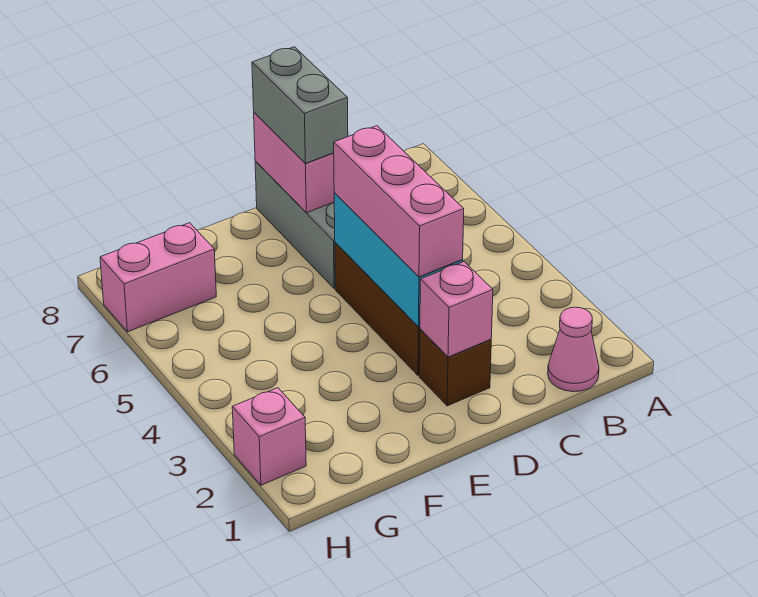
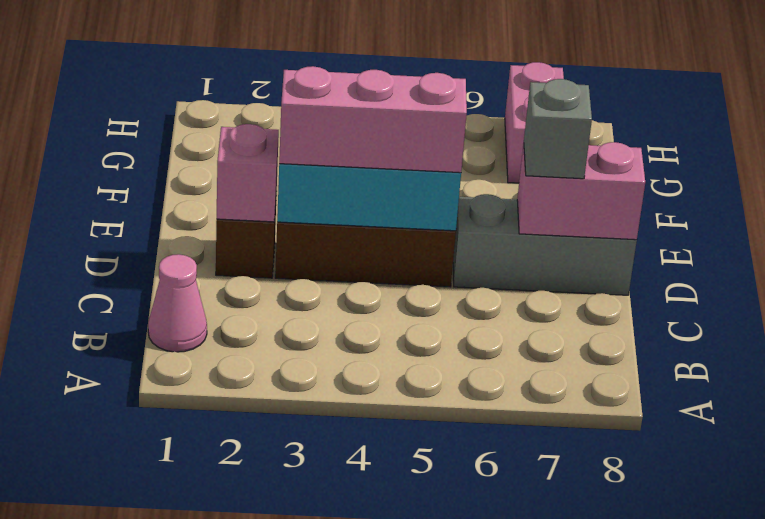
grey 1x2 brick [252,47,348,163] -> grey 1x1 brick [524,79,592,179]
pink 1x1 brick [232,388,306,485] -> none

